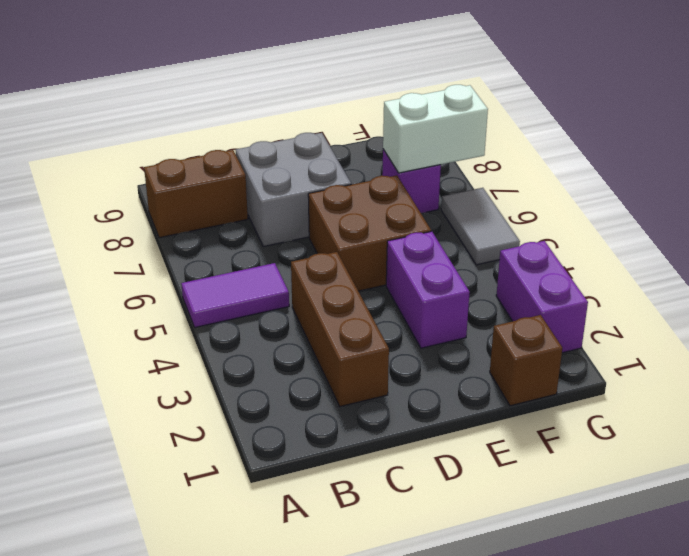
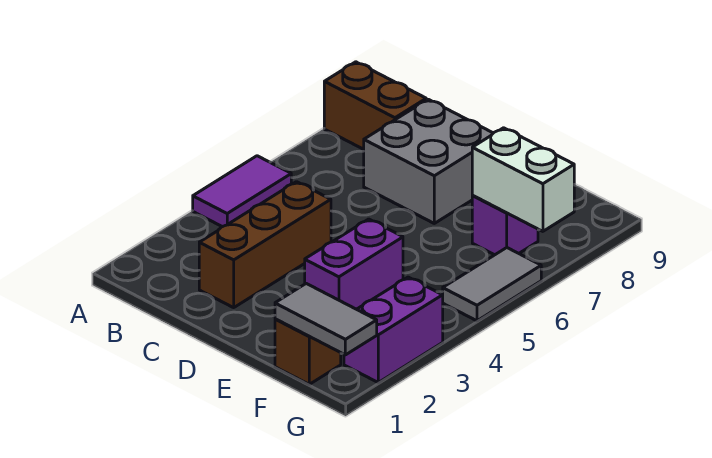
purple 1x2 tile [181,263,289,327] -> purple 1x2 tile turned to [193,156,291,227]
brown 2x2 brick [308,175,431,291] -> none
none -> grey 1x2 tile [275,284,377,355]

